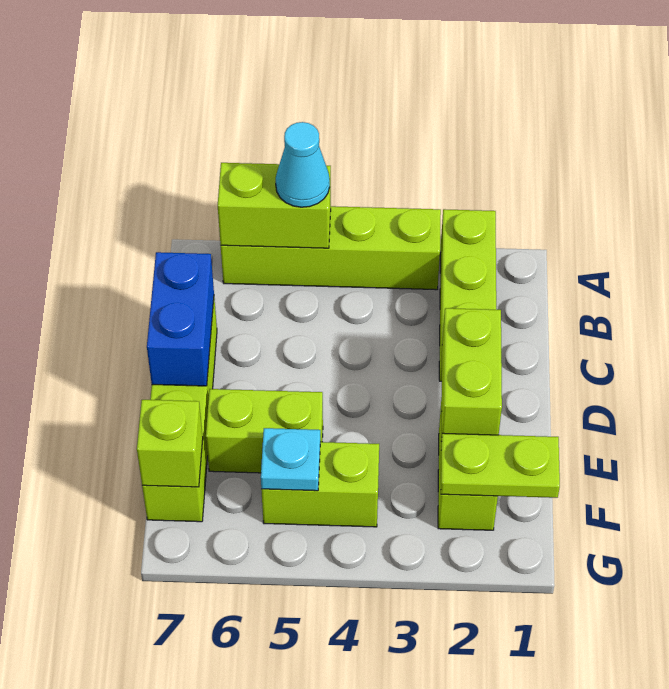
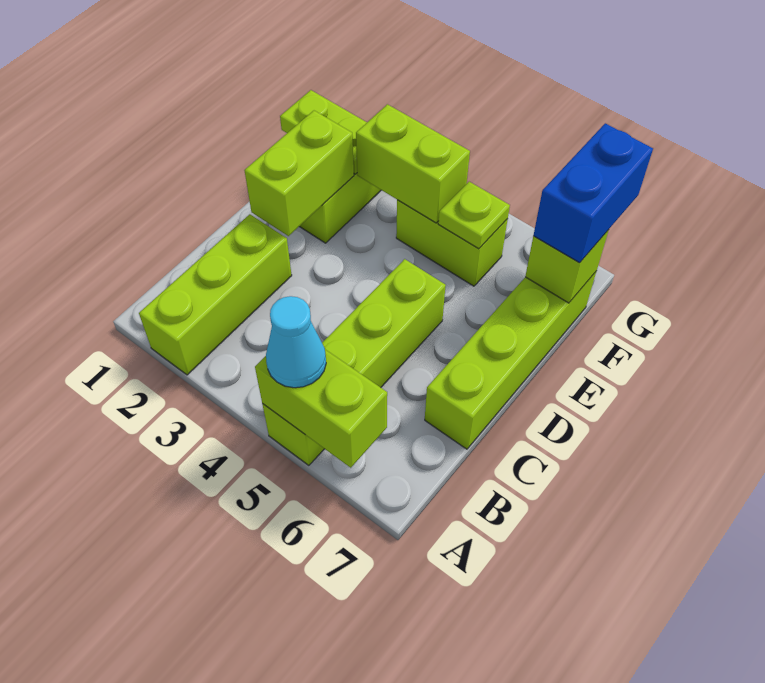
lime 1x4 brick [221,206,441,290] -> lime 1x4 brick turned to [262,259,446,465]
blue 1x2 brick [147,252,214,386] -> blue 1x2 brick moved to [533,123,653,263]
lime 1x2 brick [206,389,323,473] -> lime 1x2 brick moved to [356,104,470,223]
cyan 1x1 plate [261,428,320,491] -> lime 1x1 plate [438,182,510,249]

